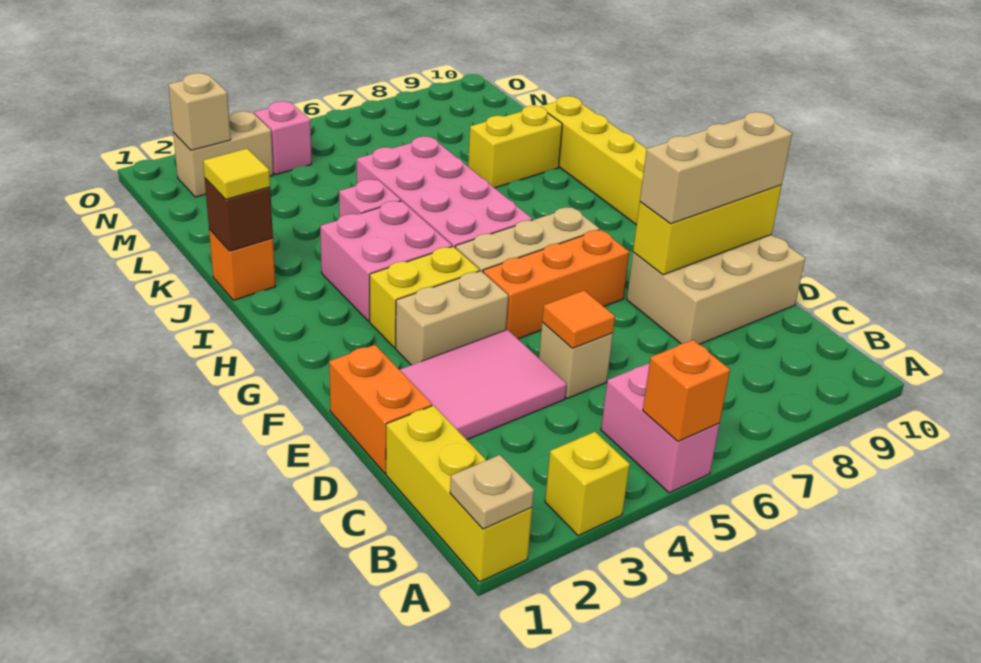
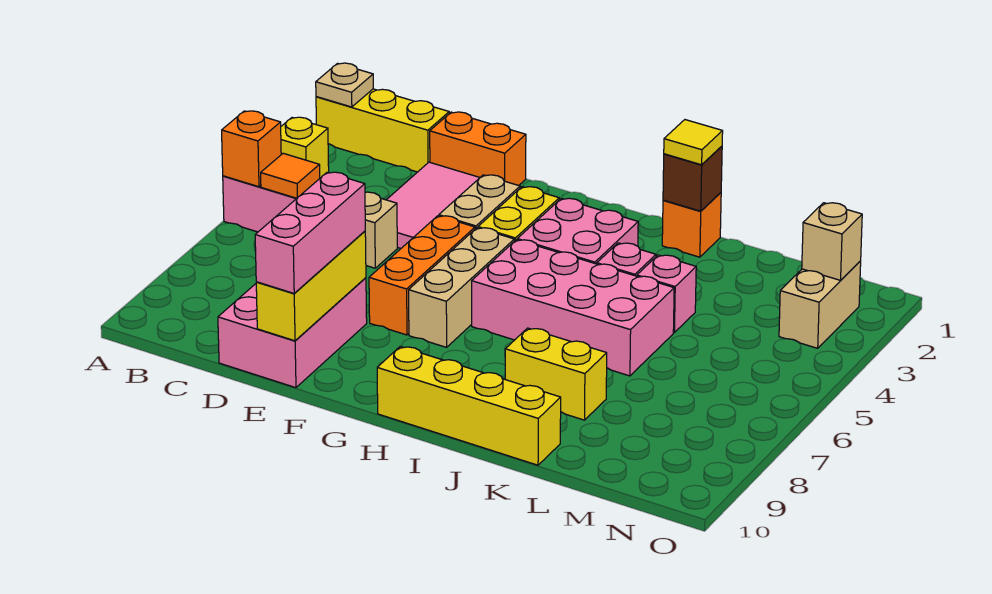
orange 1x1 tile [542,291,615,348] -> orange 1x1 tile moved to [261,153,320,198]
tan 2x3 brick [627,235,805,344] -> pink 2x3 brick [218,278,367,388]
tan 1x3 brick [640,112,792,224] -> pink 1x3 brick [255,172,365,293]
yellow 1x2 brick [468,106,562,188] -> yellow 1x2 brick turned to [505,328,607,420]
pink 1x1 brick [254,101,312,175] -> pink 1x1 brick moved to [637,255,696,332]

